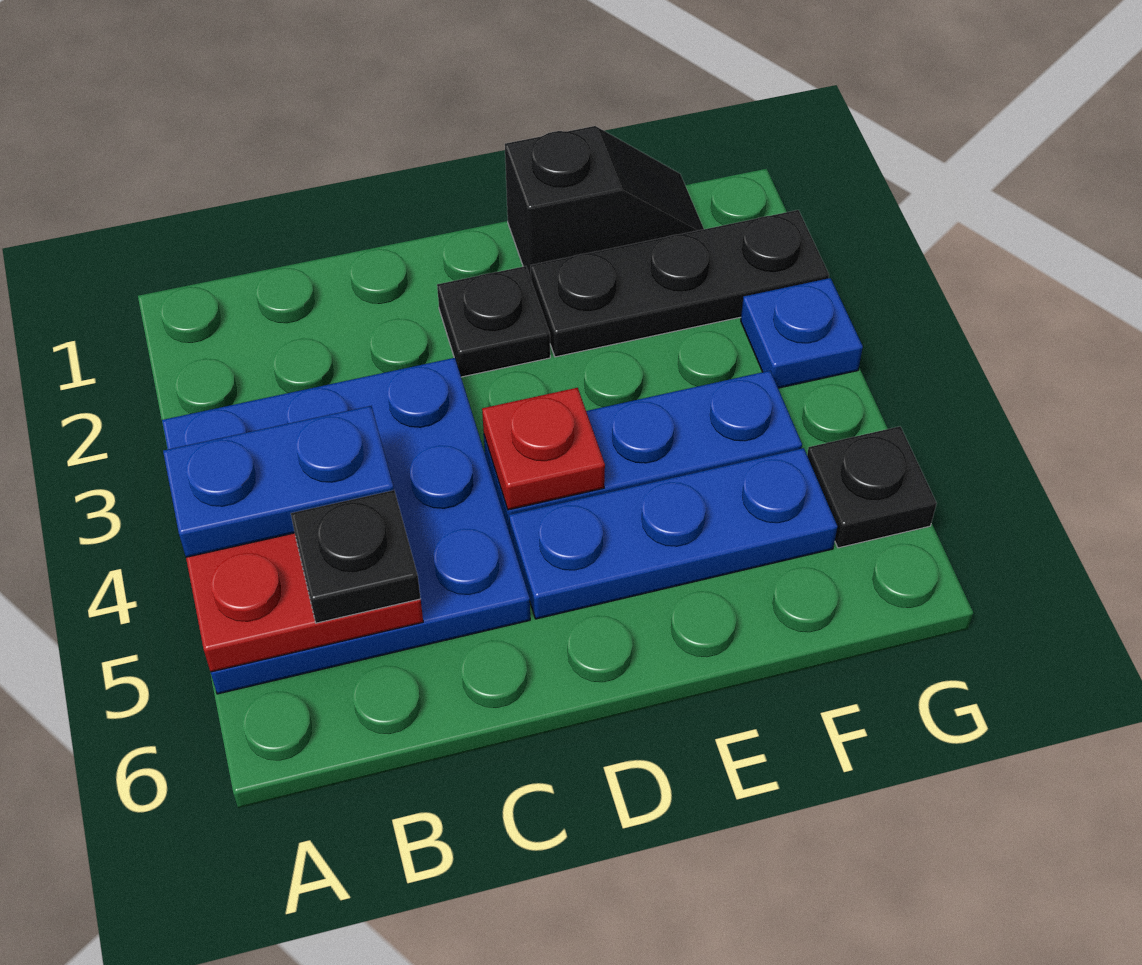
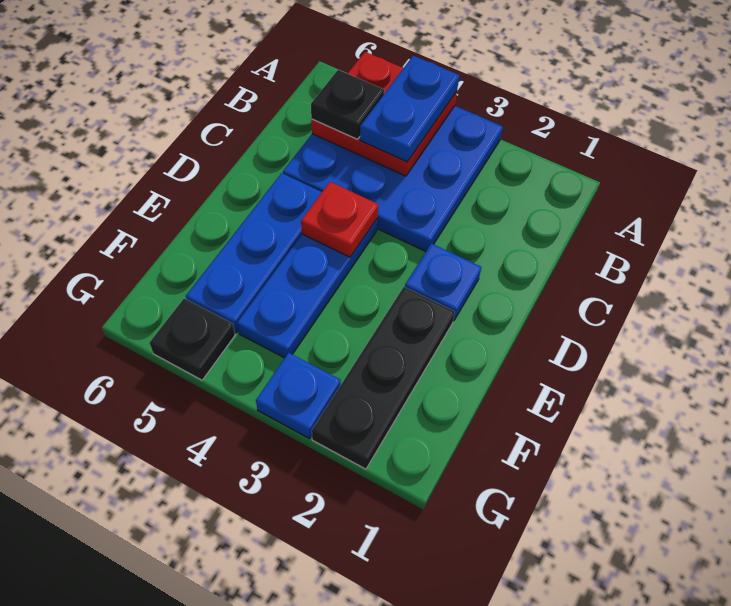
black 1x1 plate [437,266,550,377] -> blue 1x1 plate [405,244,481,321]
black 1x2 slope [505,126,704,278] -> none

